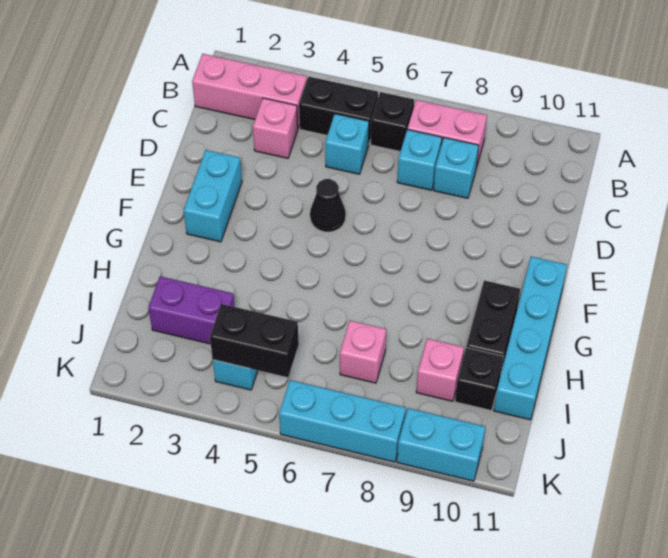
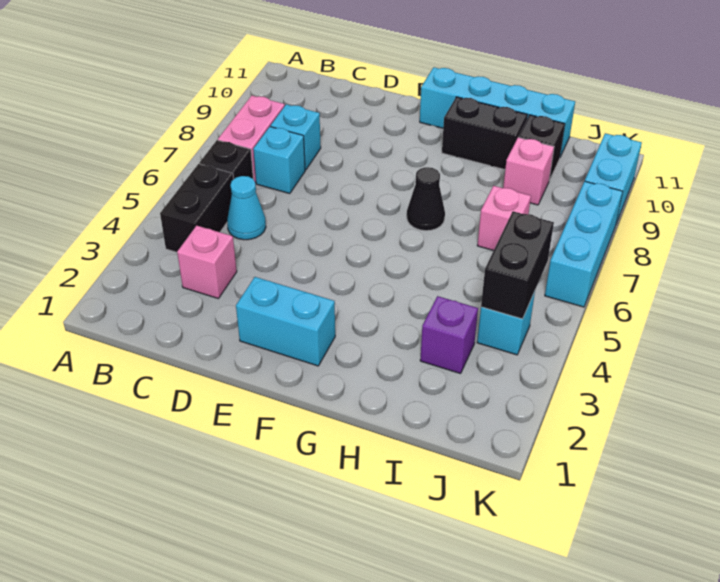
pink 1x3 brick [192,54,307,128] -> none
cyan 1x1 brick [325,114,369,174] -> cyan 1x1 cone [227,176,266,240]
black 1x1 cone [310,179,346,232] -> black 1x1 cone moved to [407,167,445,231]
purple 1x2 brick [148,276,234,344] -> purple 1x1 brick [420,296,478,374]

